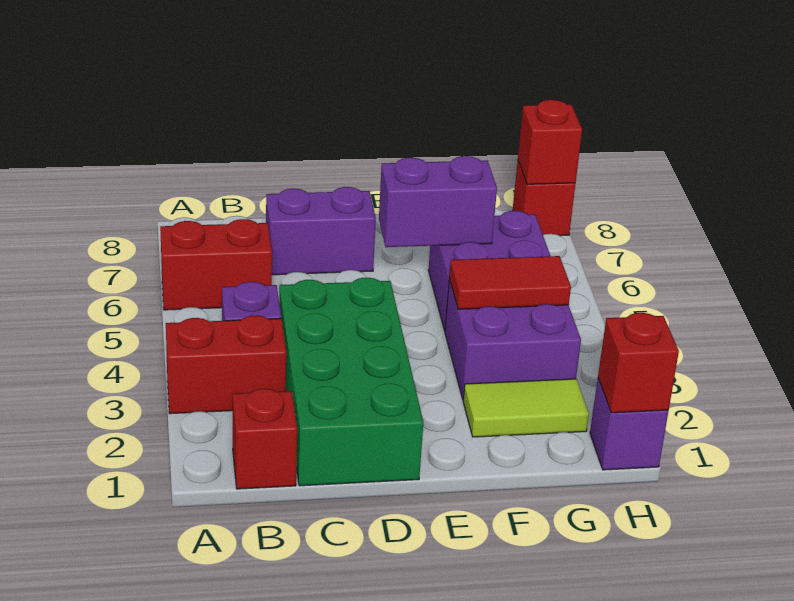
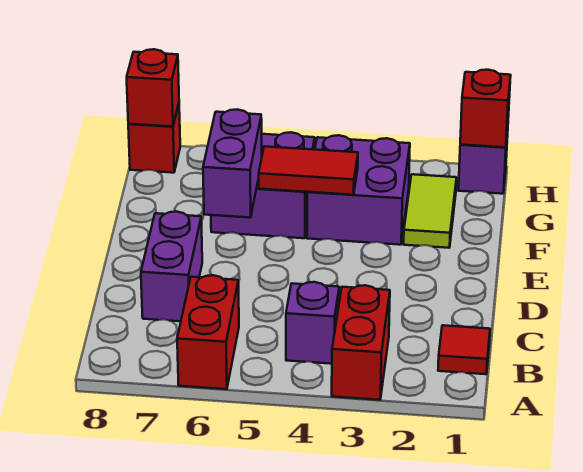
red 1x1 brick [233,389,297,489] -> red 1x1 tile [438,325,490,374]
green 2x4 brick [279,278,423,486] -> none
red 1x2 tile [449,256,571,309] -> red 1x2 tile turned to [259,146,358,195]

